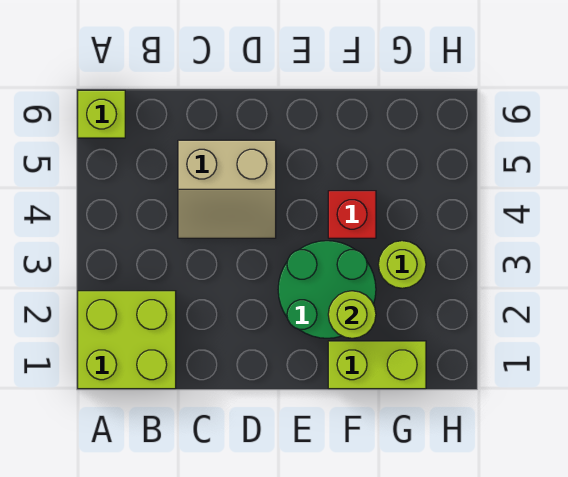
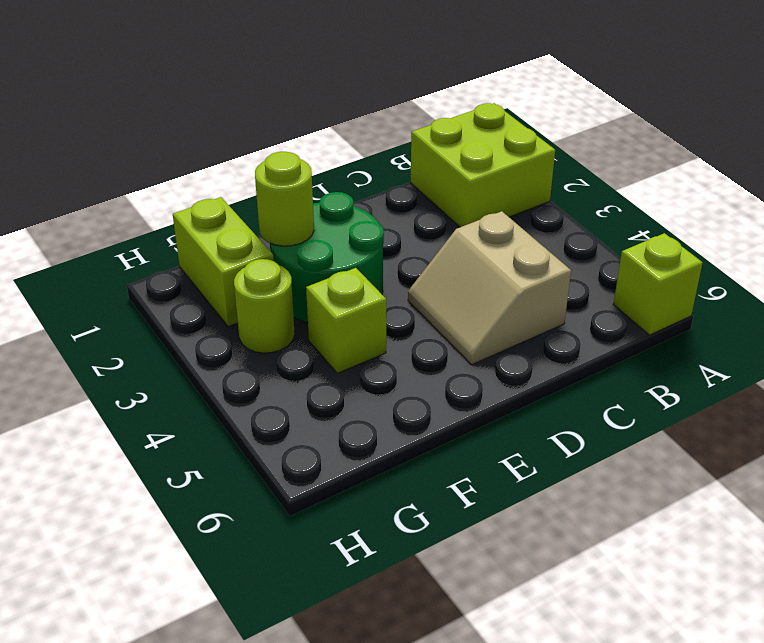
tan 2x2 slope [178,140,276,238] -> tan 2x2 slope turned to [408,211,571,365]
lime 1x2 brick [328,341,426,389] -> lime 1x2 brick turned to [173,197,274,327]
red 1x1 brick [328,191,376,238] -> lime 1x1 brick [306,268,386,373]

